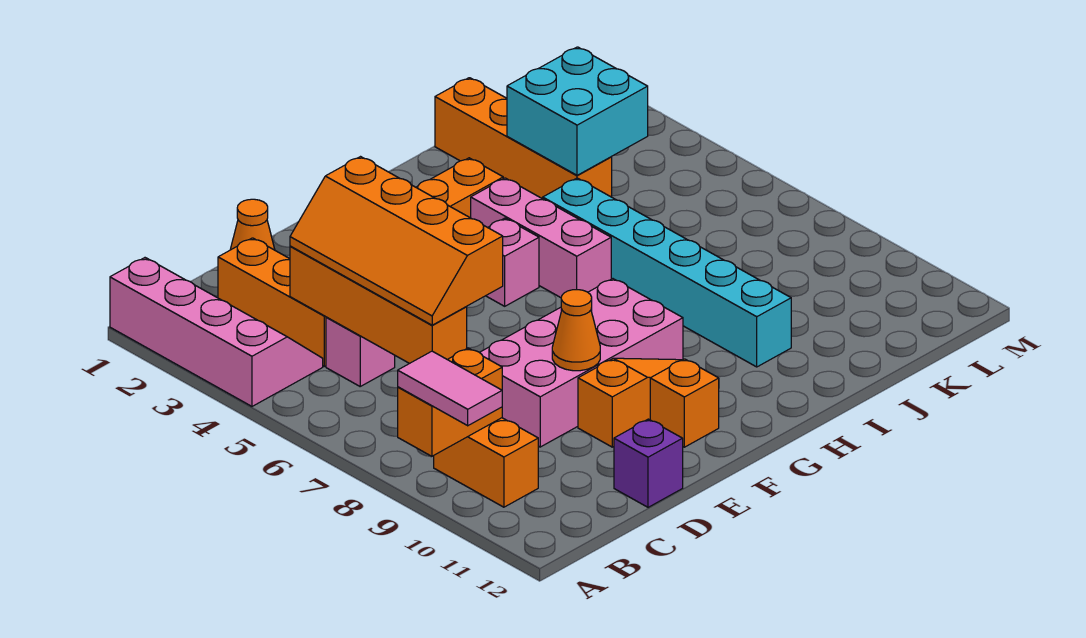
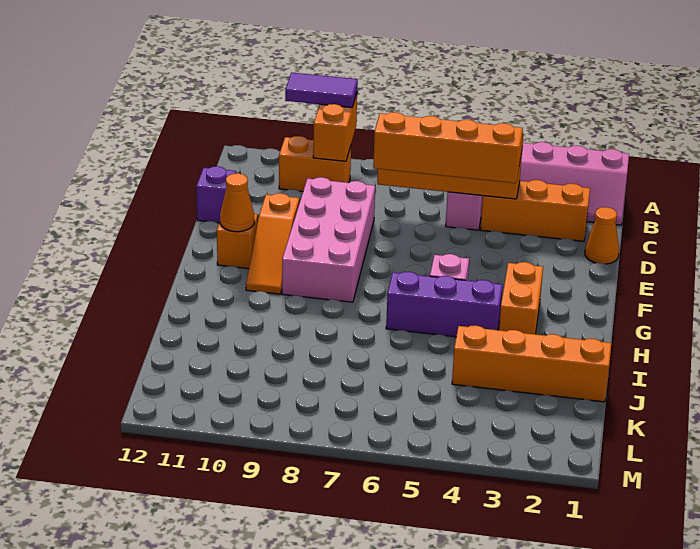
pink 1x2 tile [398,351,502,426] -> purple 1x2 tile [285,72,358,108]
orange 1x1 cone [552,290,600,371] -> orange 1x1 cone moved to [220,173,254,232]
pink 1x3 brick [471,178,611,298] -> purple 1x3 brick [386,272,502,337]
cyan 1x6 brick [543,178,791,367] -> none
cyan 2x2 brick [507,47,648,175] -> none

